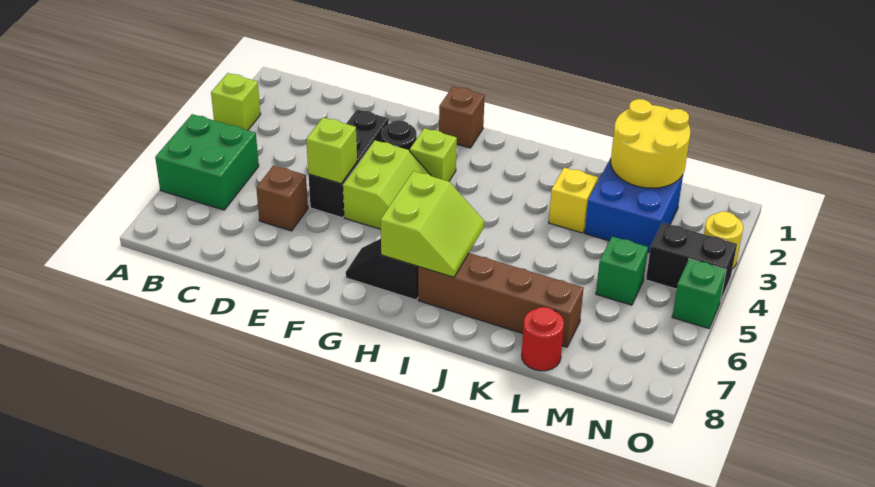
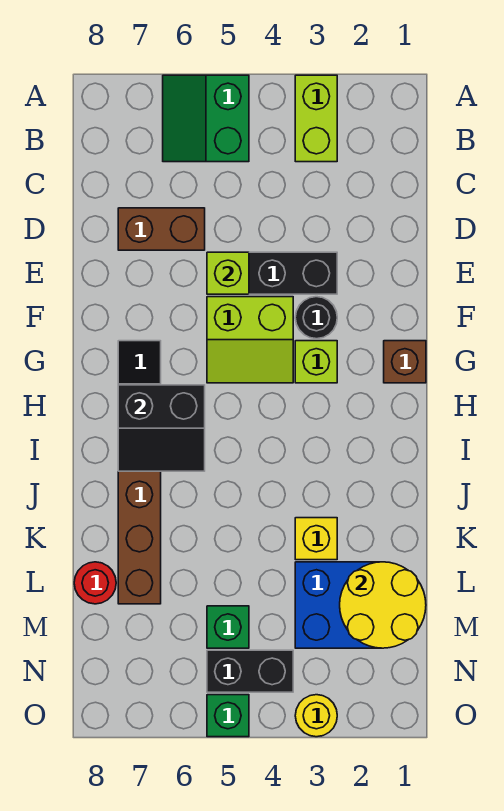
lime 1x1 brick [211,73,261,130] -> lime 1x2 brick [295,75,337,162]
green 2x2 brick [155,114,259,210] -> green 2x2 slope [163,75,249,162]
brown 1x1 brick [256,165,308,231] -> brown 1x2 brick [118,208,205,250]
lime 2x2 slope [380,171,484,277] -> black 2x2 slope [118,385,205,471]
black 1x2 brick [646,223,737,301] -> black 1x2 brick turned to [207,650,293,692]

